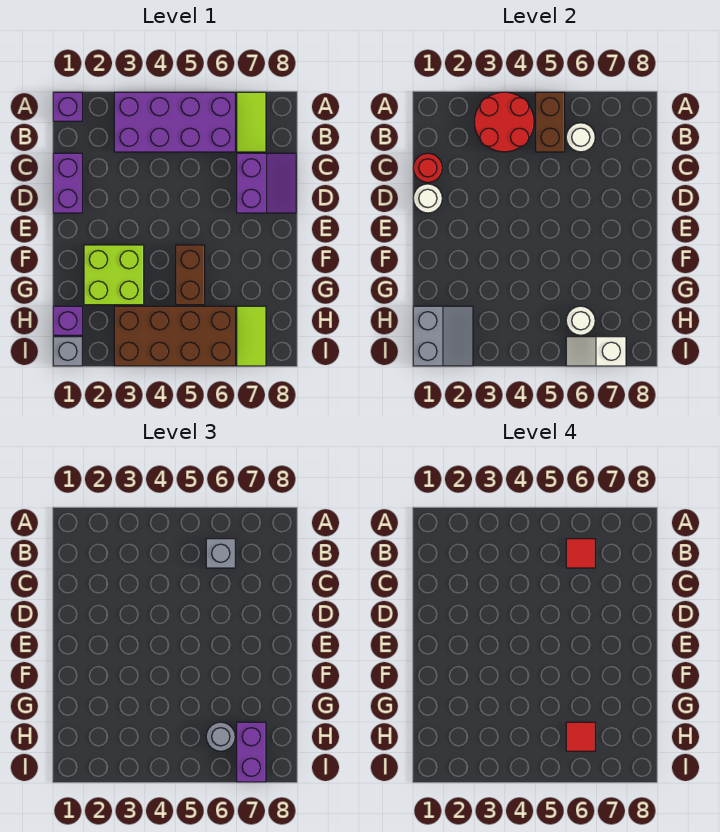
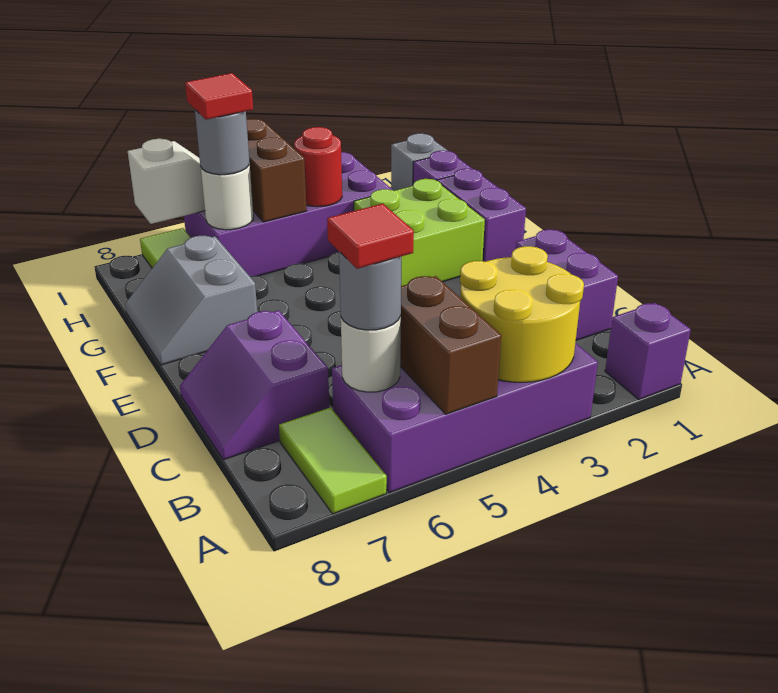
red 2x2 round brick [474,92,534,152] -> yellow 2x2 round brick [460,246,584,382]
grey 1x1 brick [206,539,235,568] -> grey 1x1 round brick [339,252,401,330]
red 1x1 round brick [413,153,442,182] -> red 1x1 round brick moved to [294,127,342,207]
white 1x1 round brick [413,184,442,213] -> none
brown 1x2 brick [176,245,205,305] -> brown 1x2 brick moved to [246,119,307,222]
grey 2x2 slope [413,306,473,366] -> grey 2x2 slope moved to [125,236,257,365]
brown 2x4 brick [114,306,235,366] -> purple 2x4 brick [184,152,392,276]
purple 1x2 brick [237,722,266,782] -> purple 1x2 brick moved to [437,169,526,262]

